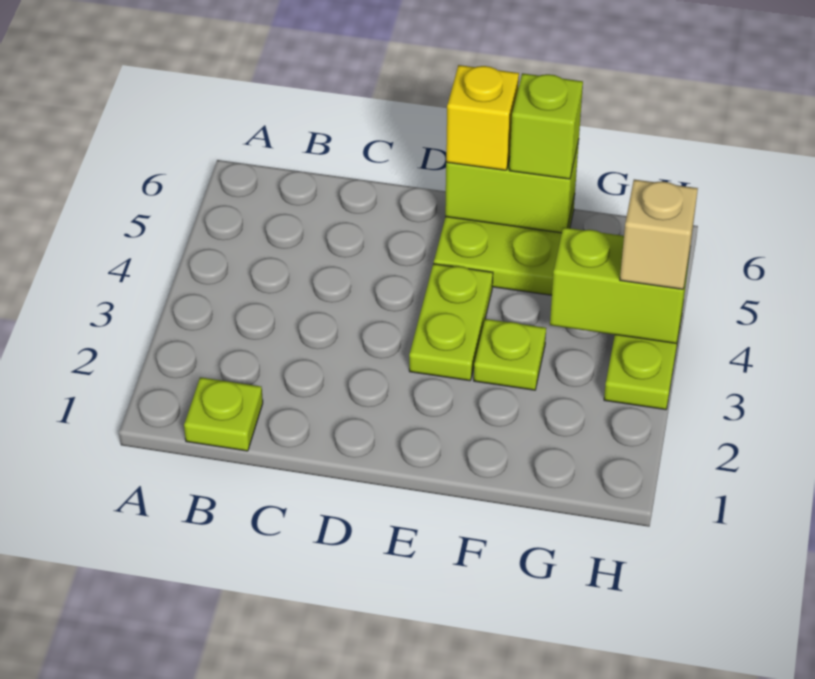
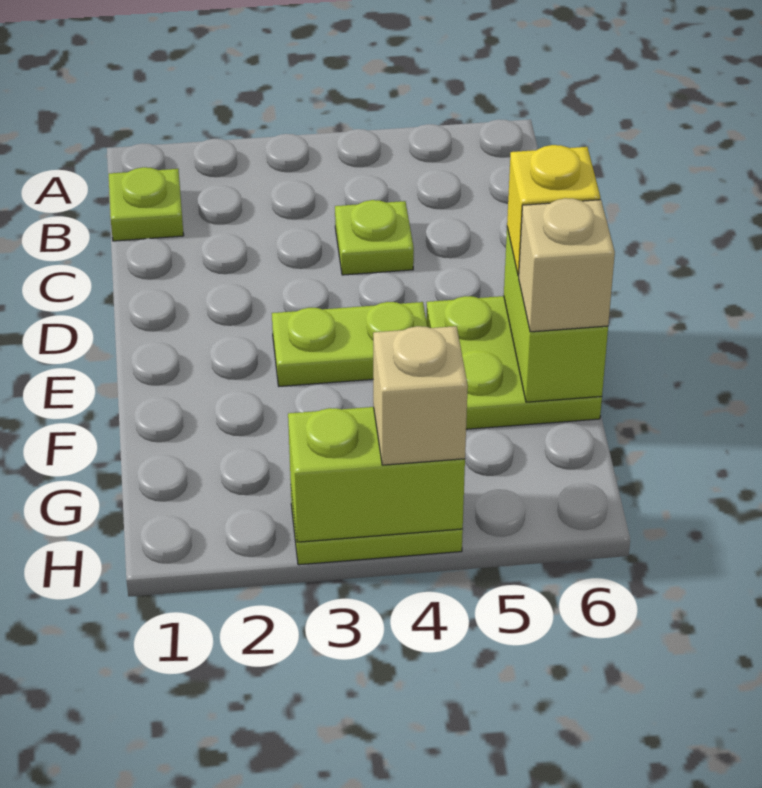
lime 1x1 plate [474,319,546,390] -> lime 1x1 plate moved to [335,200,414,275]
lime 1x1 brick [509,73,583,179] -> tan 1x1 brick [519,198,615,332]
lime 1x2 brick [550,227,690,344] -> lime 1x2 brick turned to [288,407,465,542]

